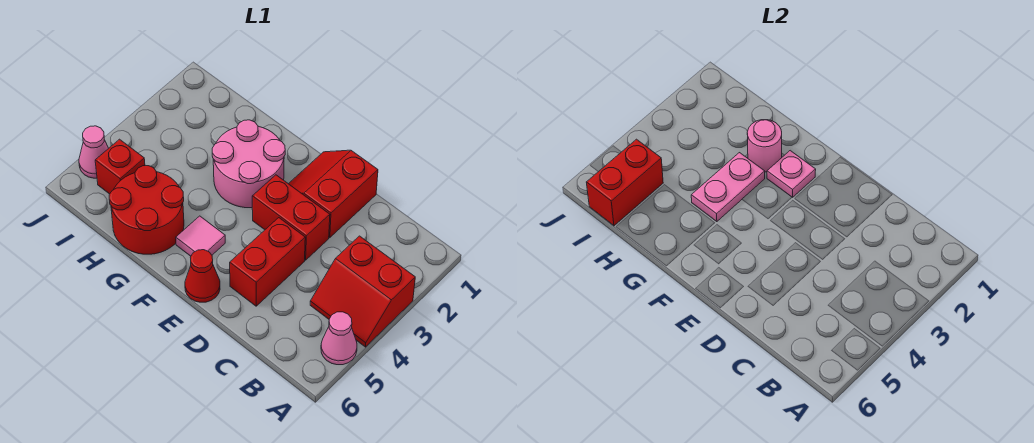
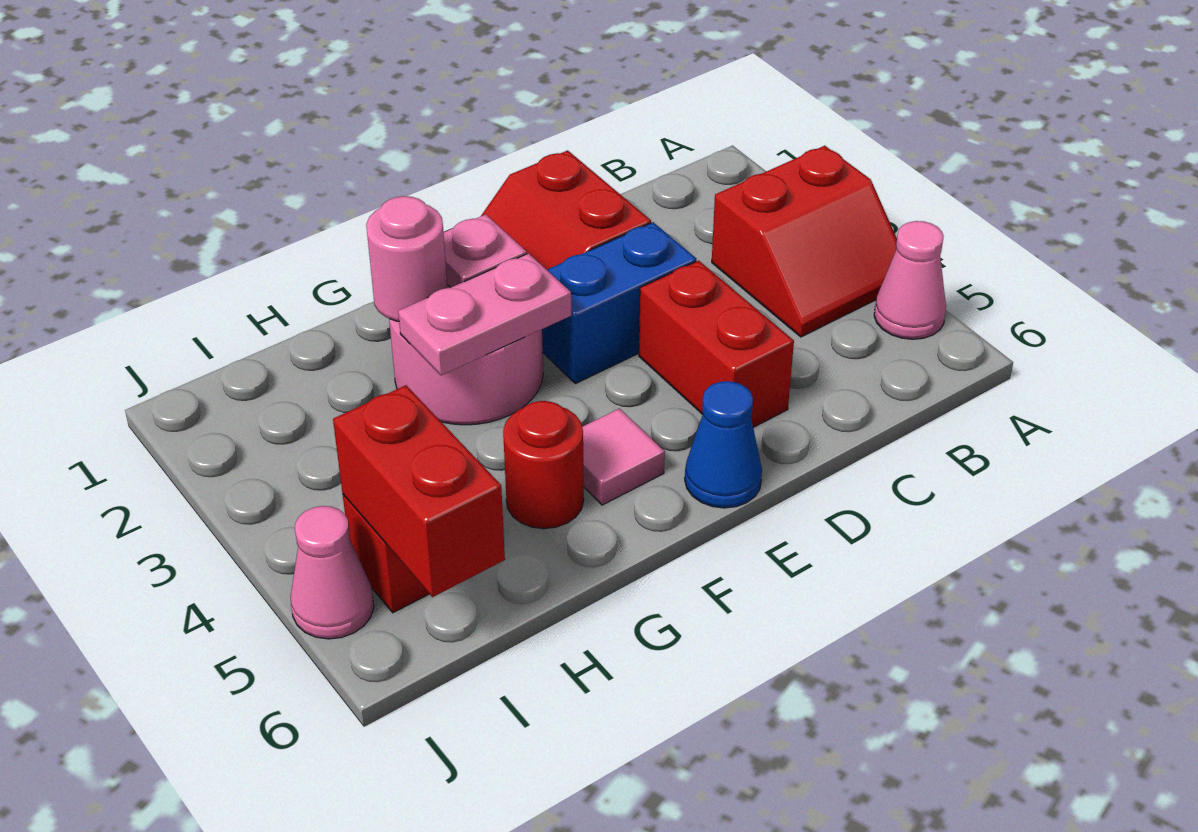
red 1x2 brick [252,175,330,260] -> blue 1x2 brick [542,222,697,384]
red 1x1 cone [185,250,220,302] -> blue 1x1 cone [685,381,762,508]
pink 1x2 plate [691,153,765,222] -> pink 1x2 plate turned to [398,253,571,376]
red 2x2 round brick [109,166,184,254] -> red 1x1 round brick [503,401,584,529]

